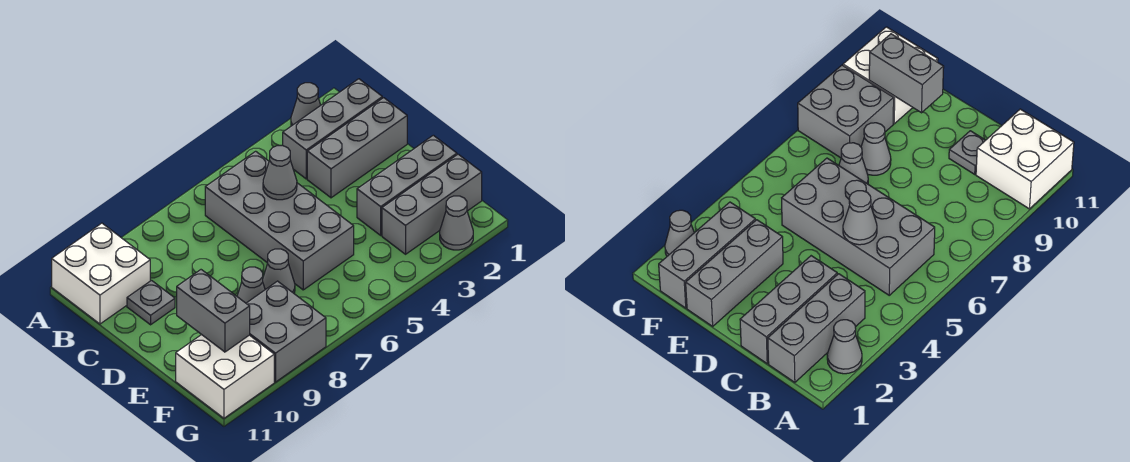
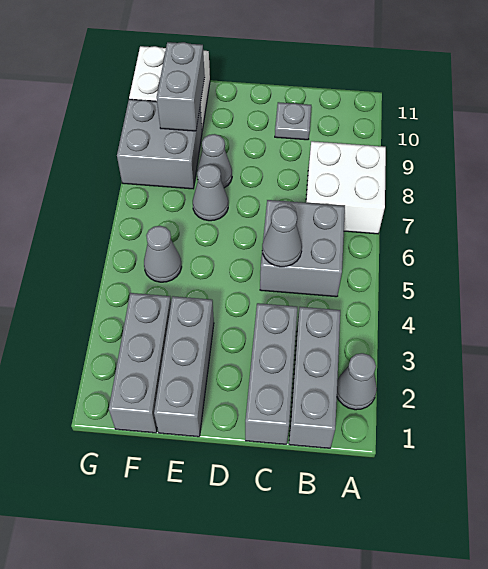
white 2x2 brick [52,223,150,324] -> white 2x2 brick moved to [306,141,386,234]
grey 2x4 brick [205,151,354,290] -> grey 2x2 brick [260,200,345,297]
grey 1x2 brick [177,270,250,352] -> grey 1x2 brick turned to [157,42,205,131]
grey 1x1 cone [440,196,473,250] -> grey 1x1 cone moved to [144,226,182,282]

